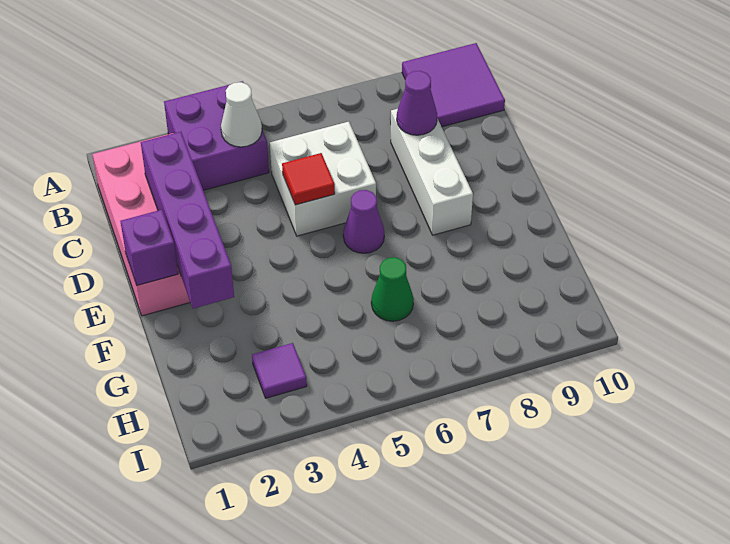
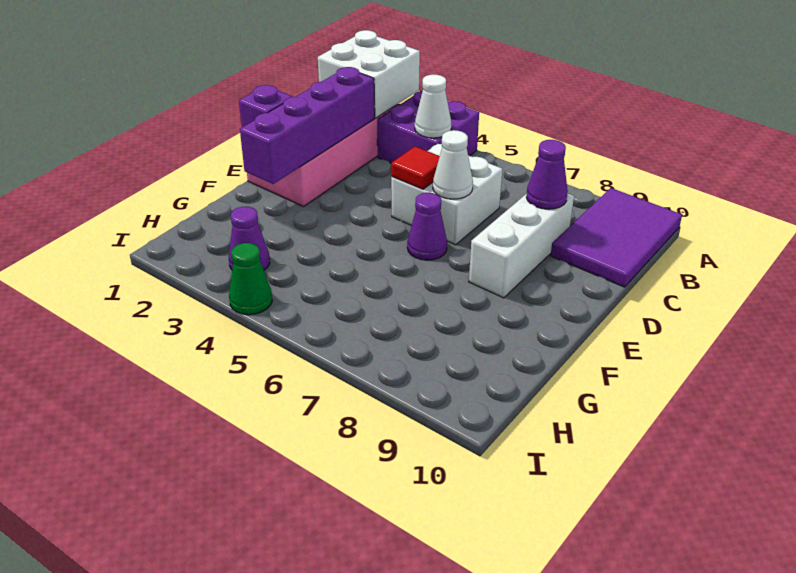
none -> white 2x2 brick [318,30,420,118]
purple 2x2 tile [402,43,505,127] -> purple 2x3 tile [551,188,682,287]
none -> white 1x1 cone [433,130,473,199]
green 1x1 cone [371,257,414,321] -> green 1x1 cone moved to [229,243,272,315]
purple 1x1 tile [252,343,307,398] -> purple 1x1 cone [229,207,270,270]

